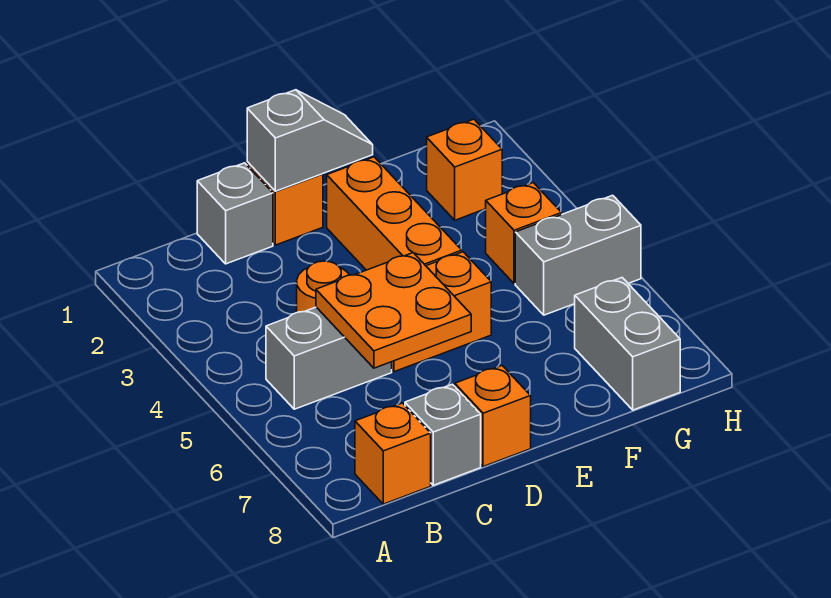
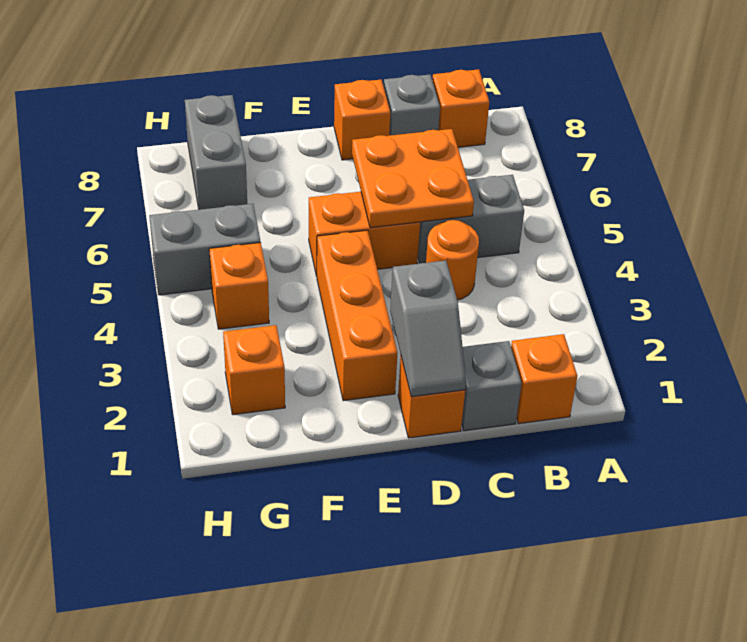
none -> orange 1x1 brick [511,334,577,424]
grey 1x2 slope [247,90,373,191] -> grey 1x2 slope turned to [390,261,466,397]

